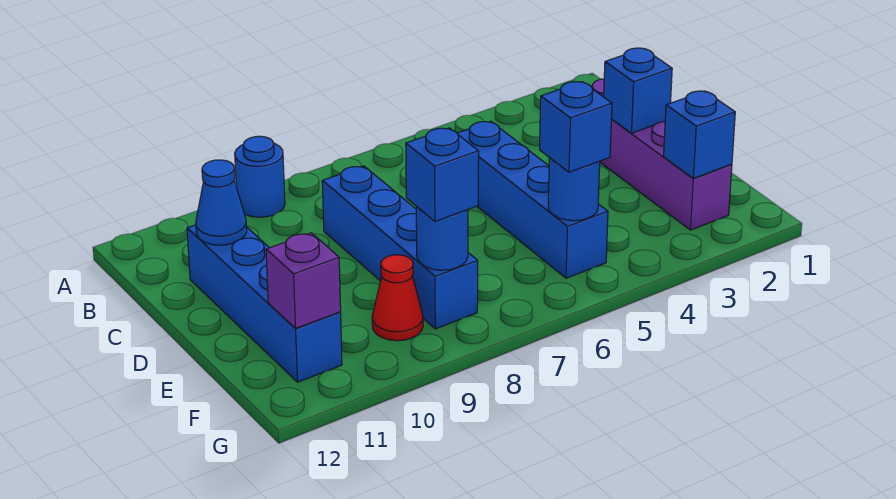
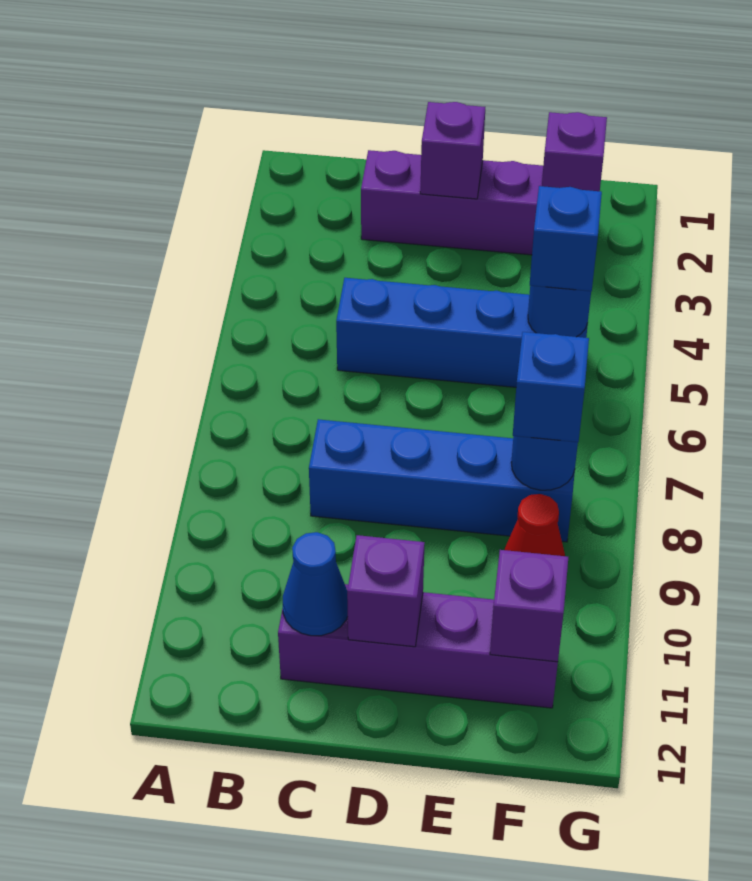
blue 1x1 round brick [235,136,285,217] -> none
blue 1x4 brick [187,225,342,382] -> purple 1x4 brick [278,584,558,708]
blue 1x1 brick [604,48,672,133] -> purple 1x1 brick [420,102,485,199]
none -> purple 1x1 brick [347,535,425,647]
blue 1x1 brick [664,91,735,178] -> purple 1x1 brick [542,112,607,191]

